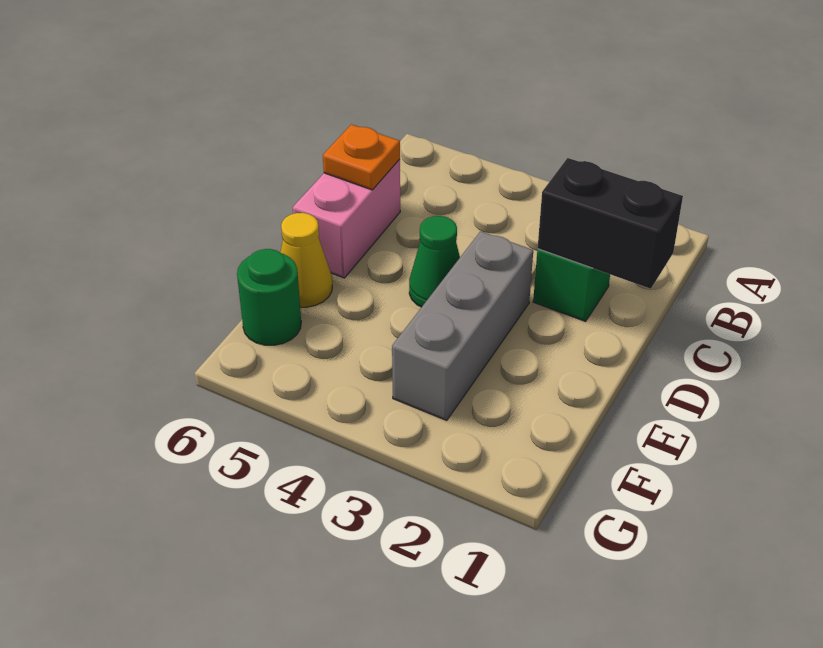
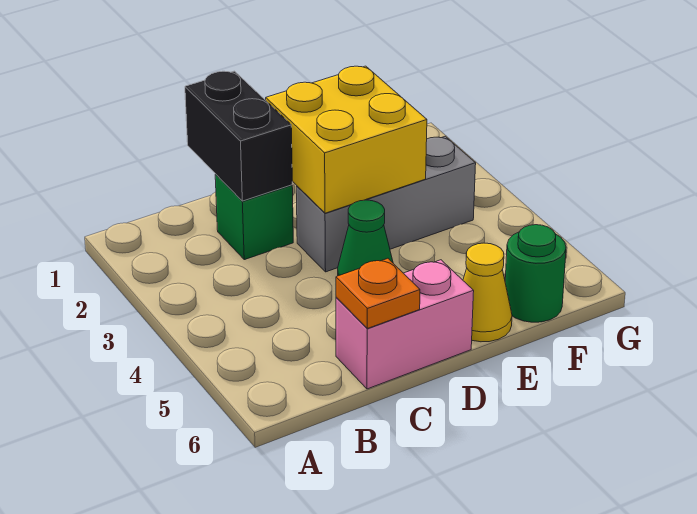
none -> yellow 2x2 brick [266,66,427,213]

